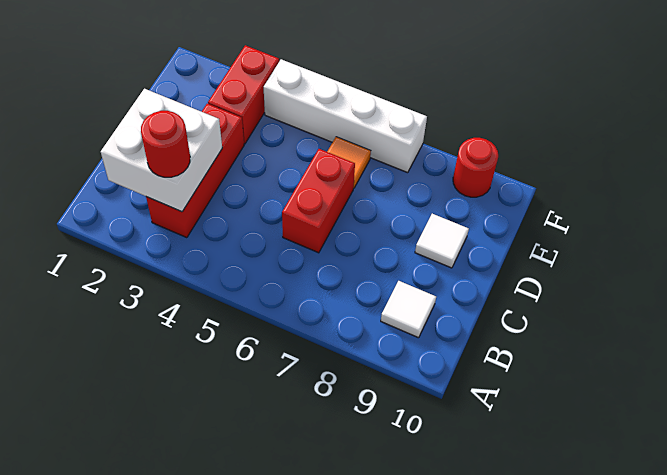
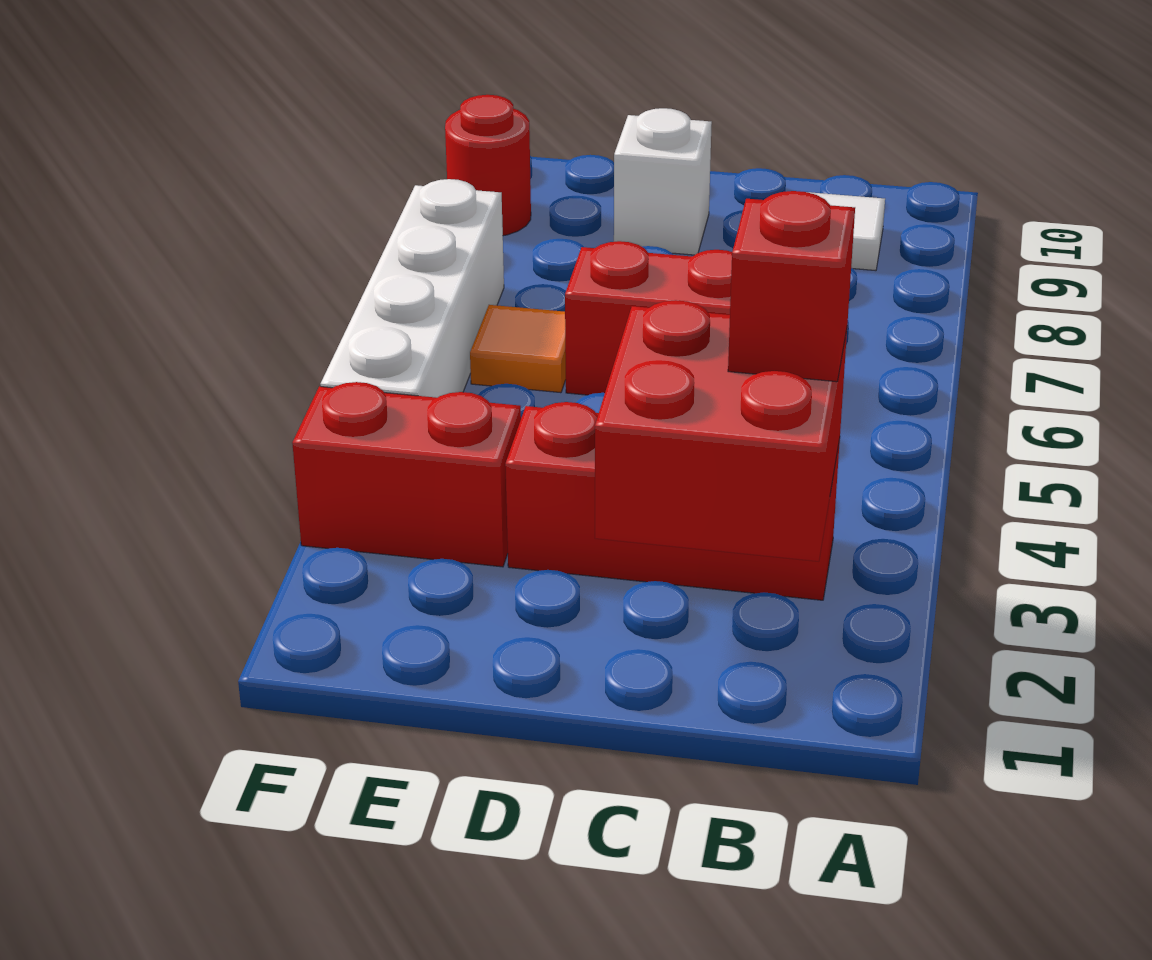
white 2x2 brick [101,89,222,212] -> red 2x2 brick [595,300,847,561]
red 1x1 round brick [141,111,190,177] -> red 1x1 brick [728,191,855,382]
white 1x1 tile [415,214,469,268] -> white 1x1 brick [614,108,712,255]

